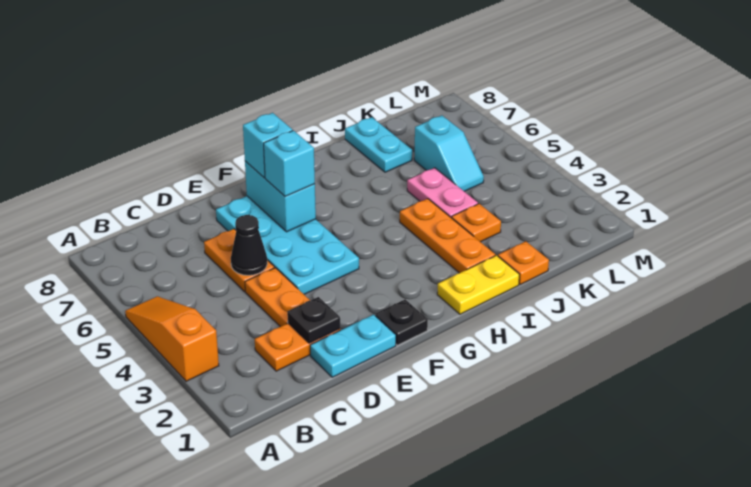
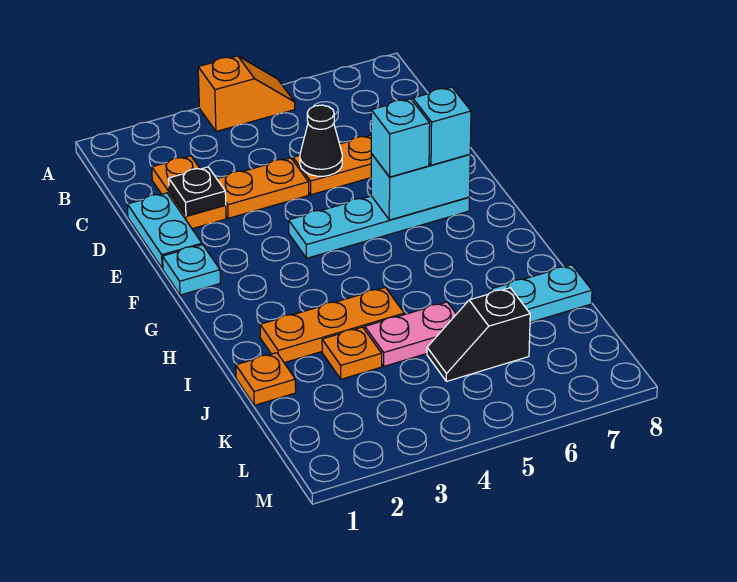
orange 1x3 slope [125,296,219,381] -> orange 1x2 slope [198,56,295,131]
cyan 2x4 plate [216,196,359,294] -> cyan 1x4 plate [289,196,469,258]
black 1x1 plate [375,299,428,345] -> cyan 1x1 plate [163,245,220,295]
yellow 1x2 plate [437,255,519,314] -> none
cyan 1x2 slope [414,115,484,191] -> black 1x2 slope [427,288,530,381]

